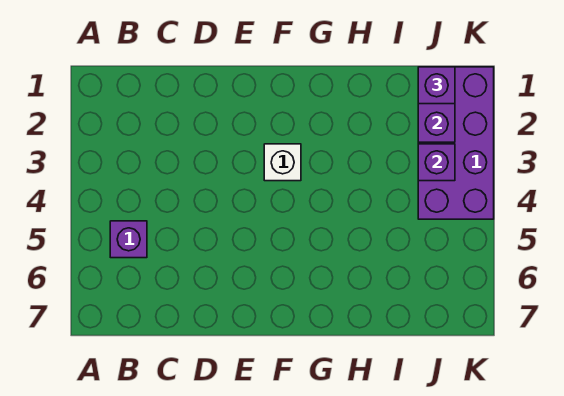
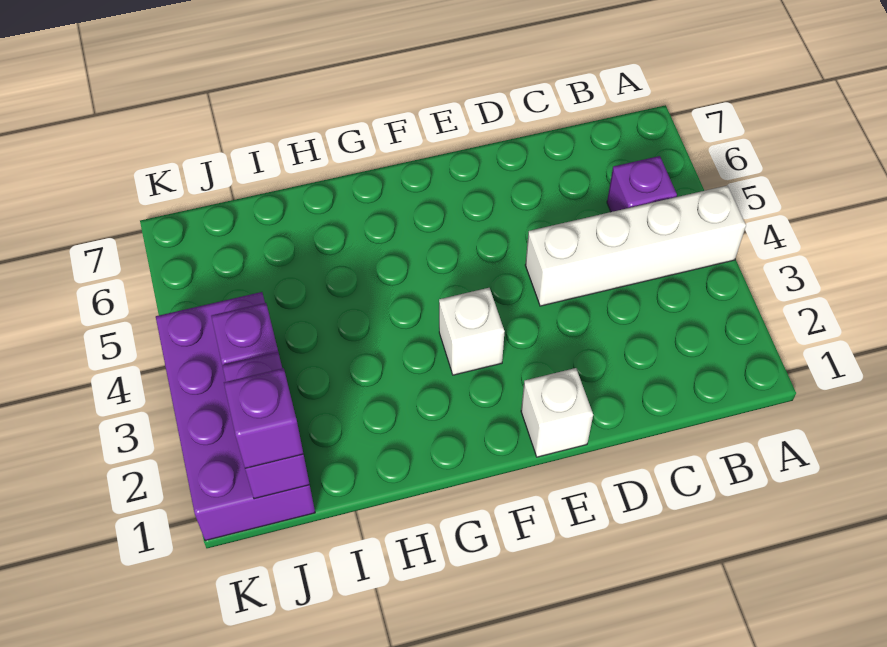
none -> white 1x4 brick [525,186,746,306]
none -> white 1x1 brick [521,368,593,457]

